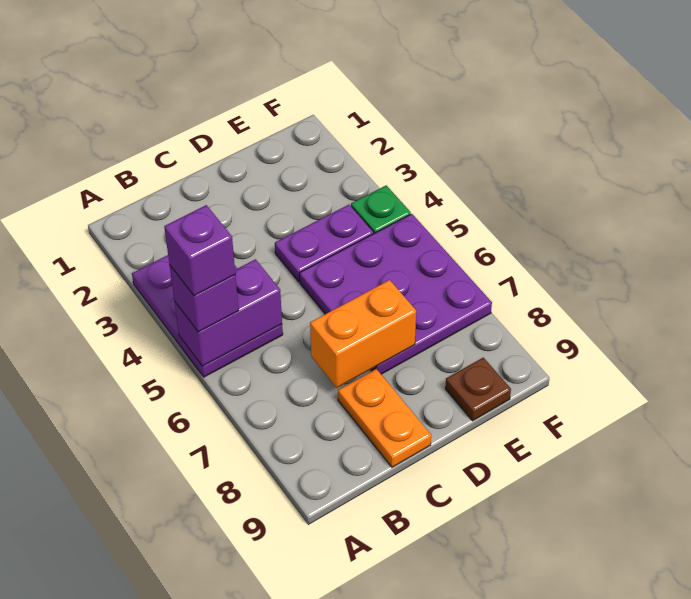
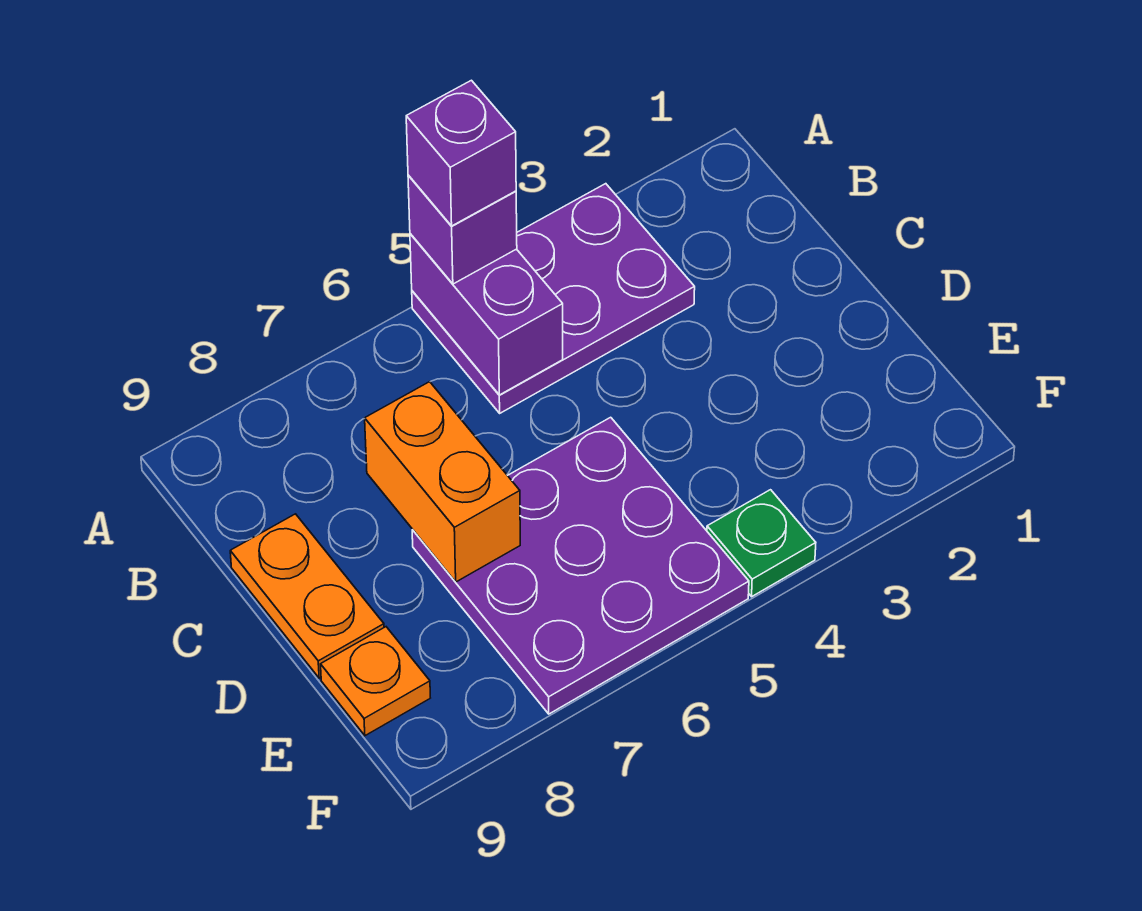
orange 1x2 plate [338,369,431,467] -> orange 1x2 plate turned to [230,514,384,678]
purple 1x2 plate [275,205,373,282] -> none
brown 1x1 plate [445,357,511,421] -> orange 1x1 plate [321,627,430,736]

